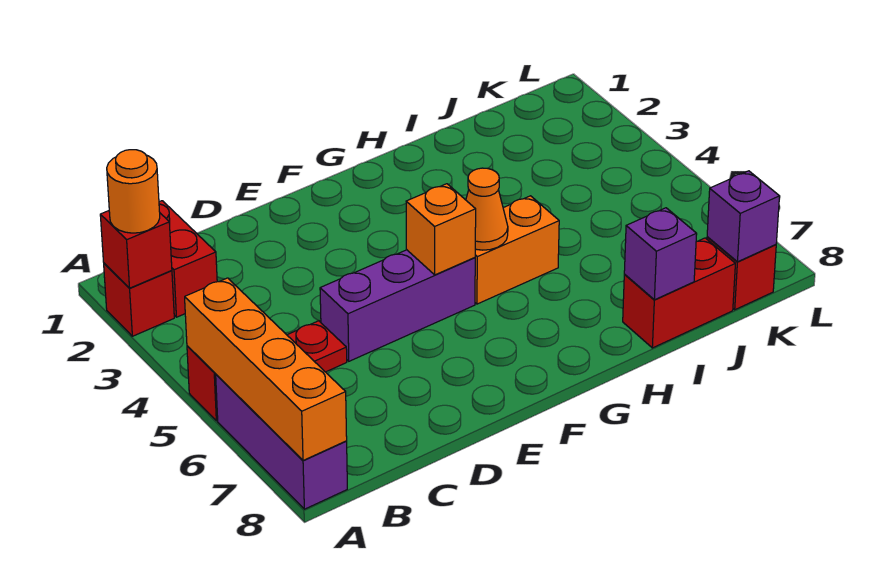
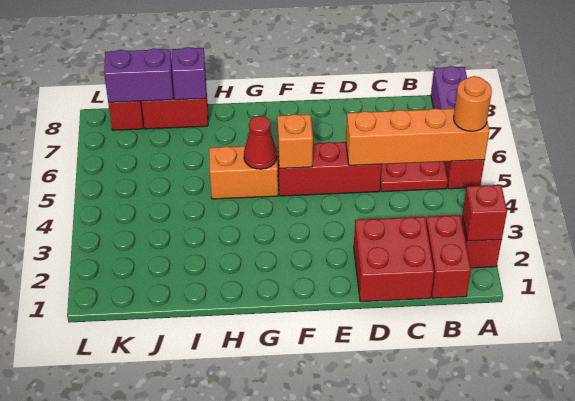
orange 1x1 round brick [107,150,160,233] -> orange 1x1 round brick moved to [454,76,492,131]
orange 1x4 brick [185,278,347,460] -> orange 1x4 brick turned to [346,108,489,165]
none -> red 2x2 brick [354,217,434,302]
purple 1x3 brick [320,250,475,361] -> red 1x3 brick [278,142,381,196]
orange 1x1 cone [466,168,508,250] -> red 1x1 cone [244,116,277,169]
purple 1x1 brick [707,171,779,262] -> purple 1x2 brick [104,49,173,102]

